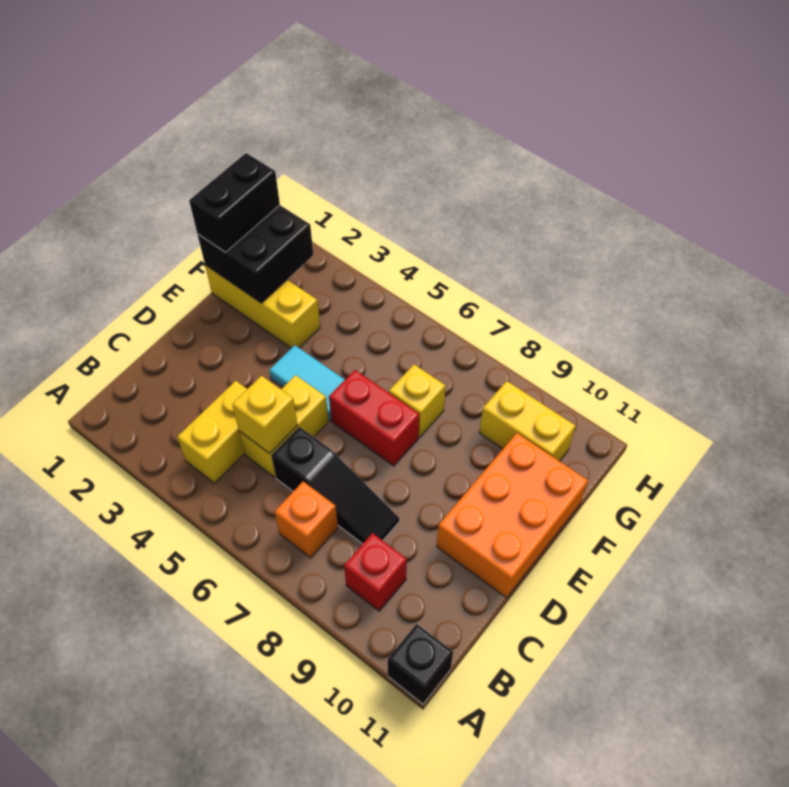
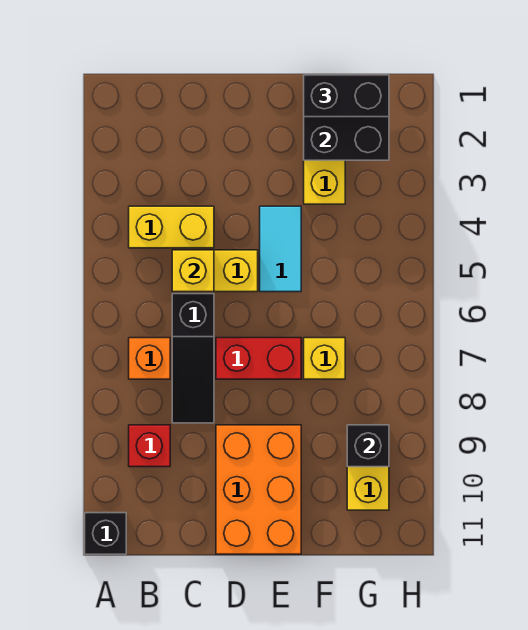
orange 2x3 brick [437,433,588,598] -> orange 2x3 brick turned to [216,425,301,554]
red 1x2 brick [329,370,420,466] -> red 1x2 brick turned to [216,338,301,379]
none -> black 1x1 brick [347,425,389,467]

